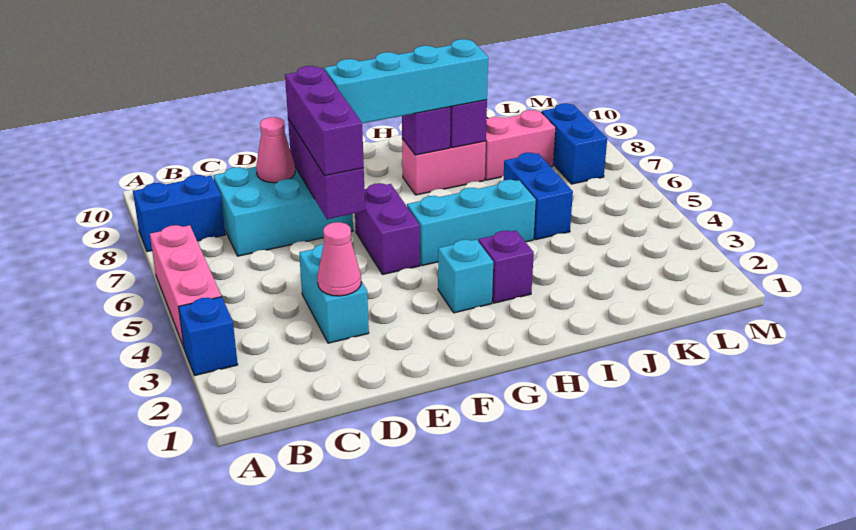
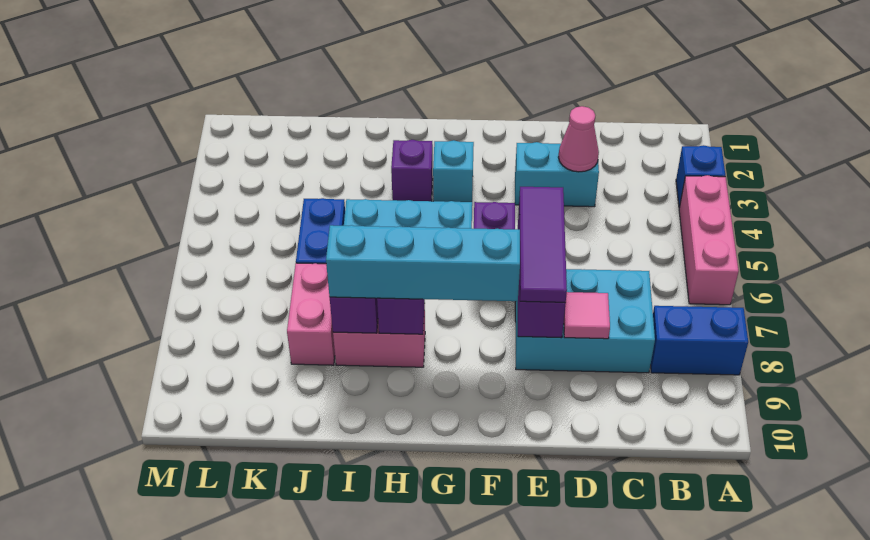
cyan 1x2 brick [299,244,369,343] -> cyan 1x2 brick turned to [515,142,599,207]
pink 1x1 cone [256,117,295,183] -> pink 1x1 tile [564,292,610,339]
purple 1x3 brick [285,66,364,175] -> purple 1x3 tile [519,187,567,302]
pink 1x2 brick [485,110,556,180] -> pink 1x2 brick turned to [287,263,335,365]
blue 1x2 brick [541,103,607,184] -> none

